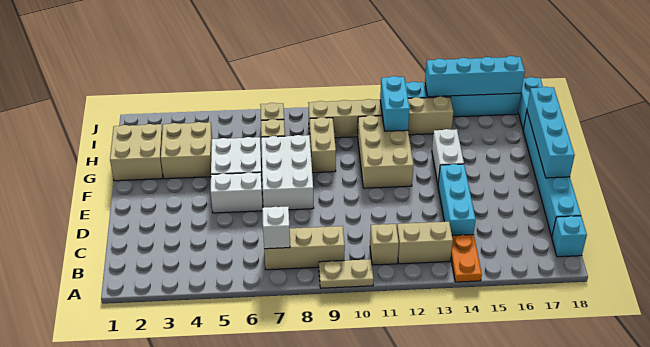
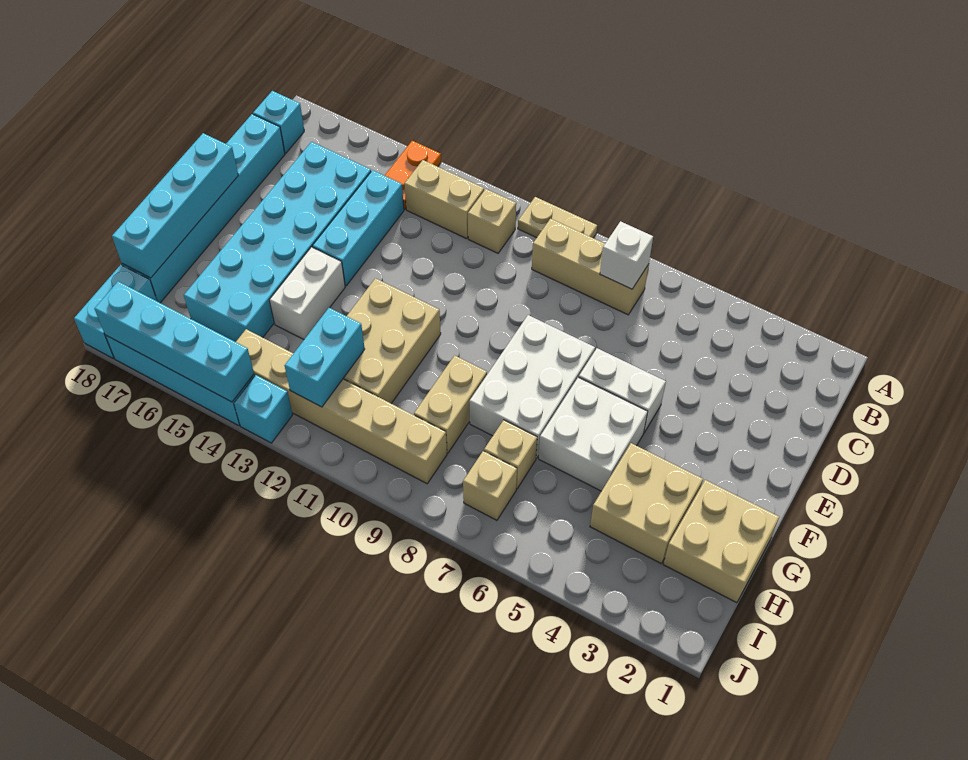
none -> cyan 2x6 brick [184,142,371,342]

